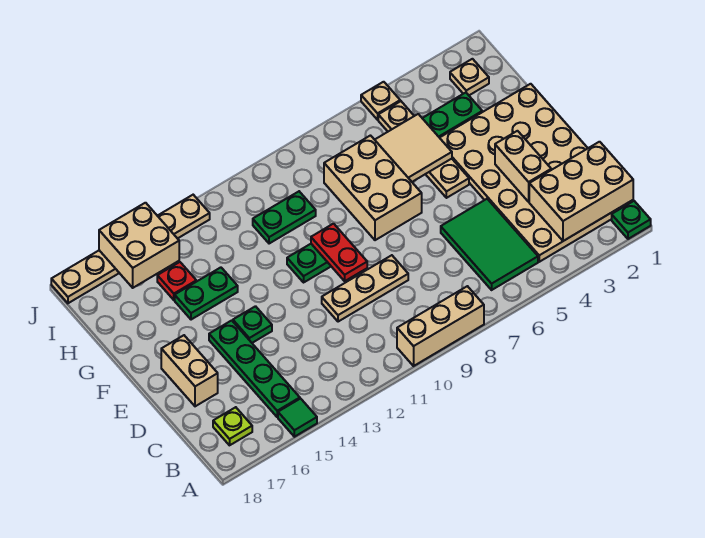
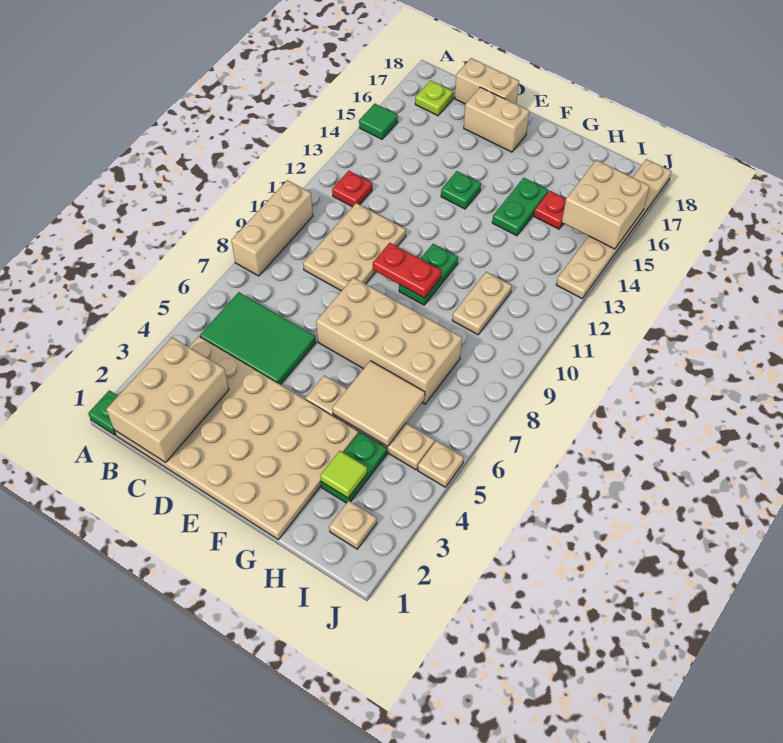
none -> red 1x1 plate [332,171,372,207]
green 1x4 plate [209,320,300,417] -> none
tan 1x2 brick [495,131,551,202] -> tan 1x2 brick moved to [455,58,519,104]
tan 1x3 plate [322,255,408,322] -> tan 2x3 plate [303,203,406,291]
tan 2x3 brick [324,136,422,240] -> tan 2x4 brick [316,277,462,404]
none -> lime 1x1 tile [320,451,367,498]
green 1x2 plate [253,191,316,244] -> tan 1x2 plate [452,272,512,335]

